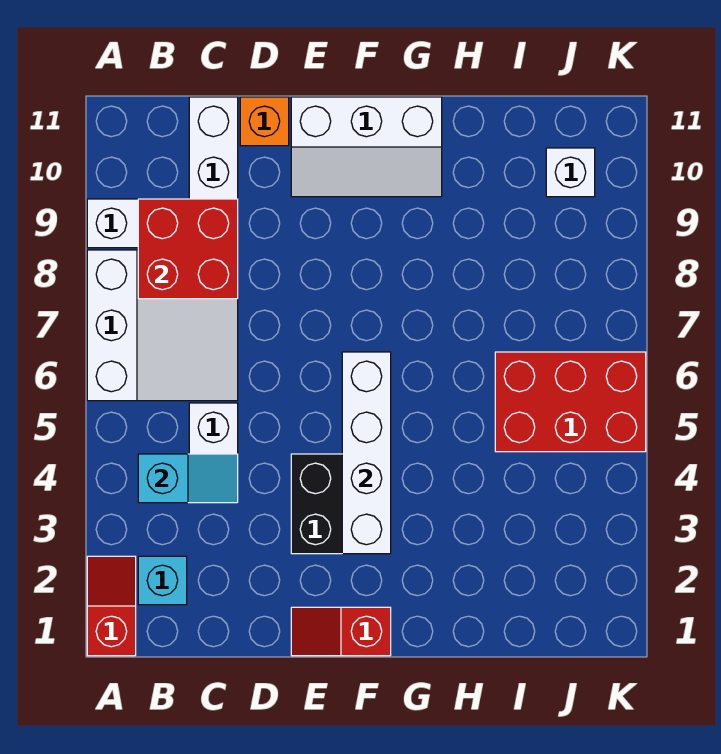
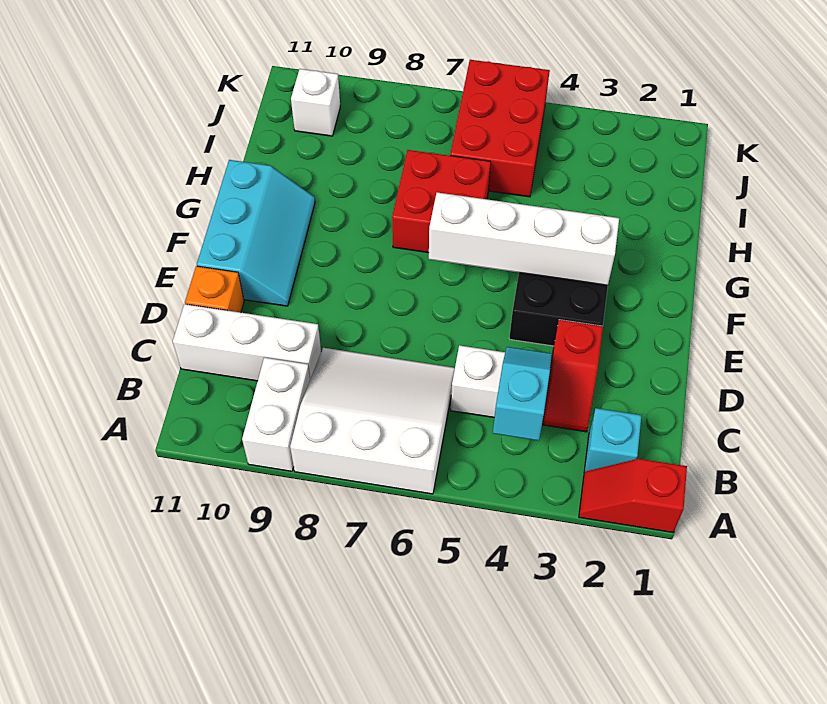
red 2x2 brick [138,199,238,299] -> red 2x2 brick moved to [392,150,491,253]
red 1x2 slope [291,607,391,656] -> red 1x2 slope moved to [543,320,603,432]
white 2x3 slope [291,97,442,197] -> cyan 2x3 slope [197,160,315,306]

